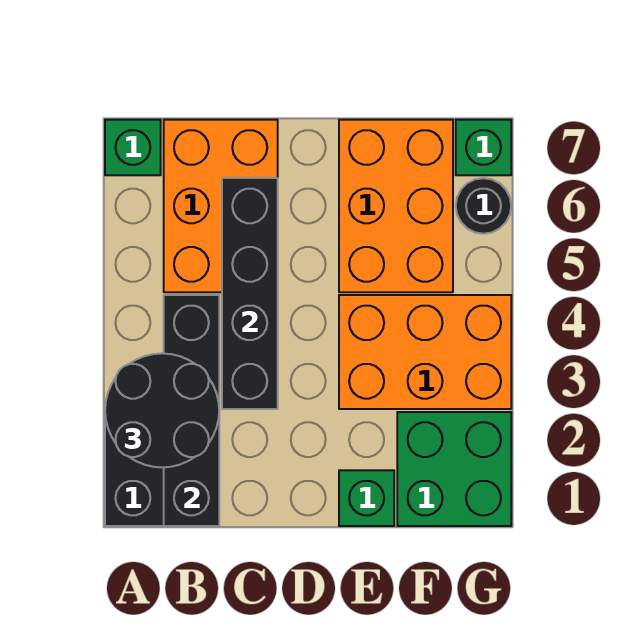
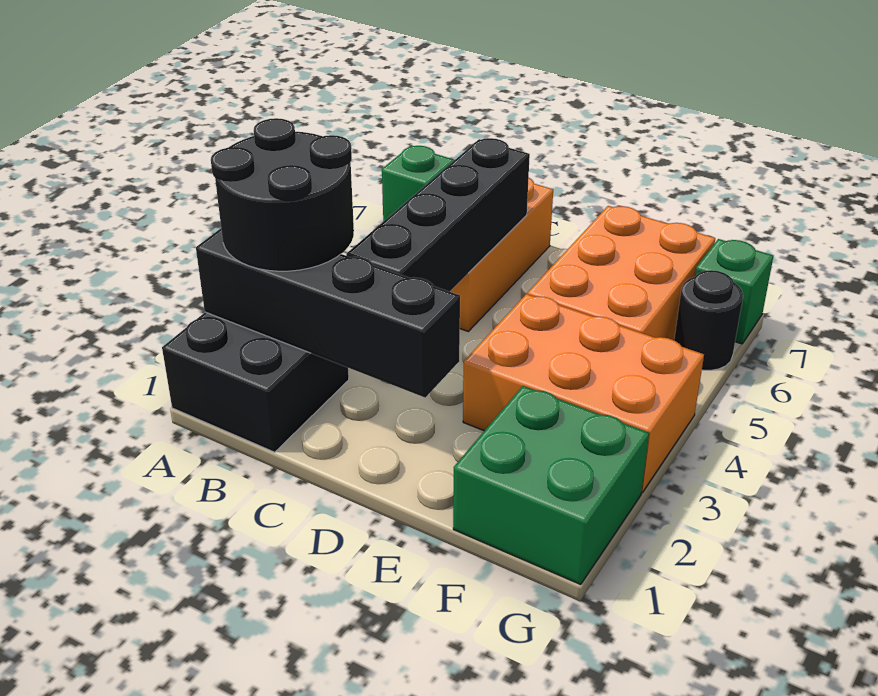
black 1x4 brick [164,295,219,526] -> black 1x4 brick turned to [196,229,460,397]
green 1x1 brick [339,470,394,526] -> none

